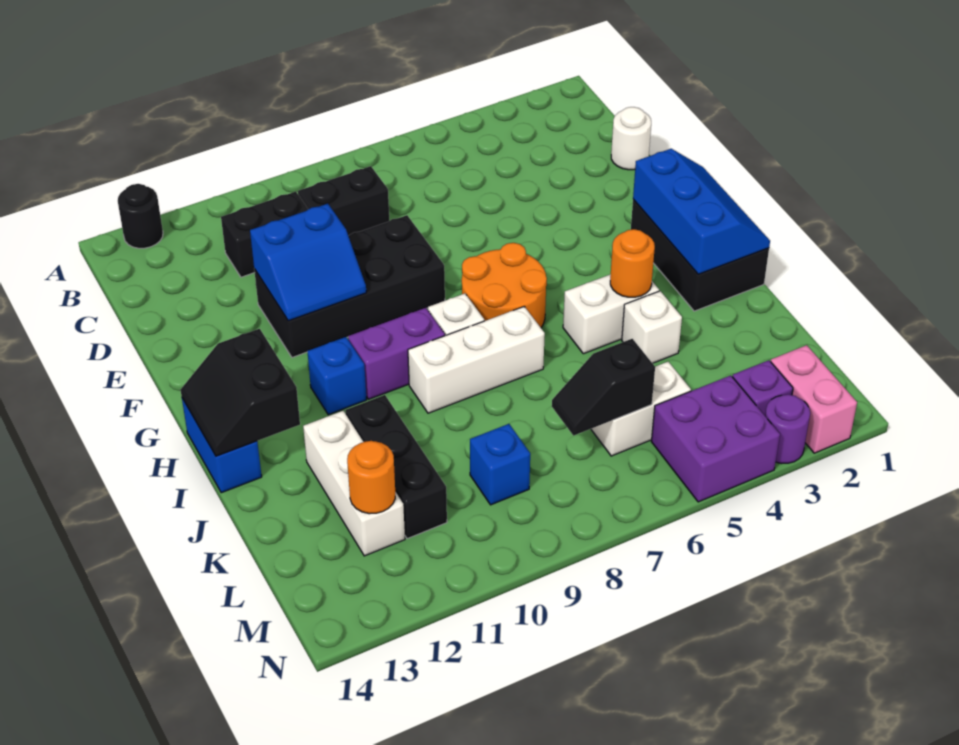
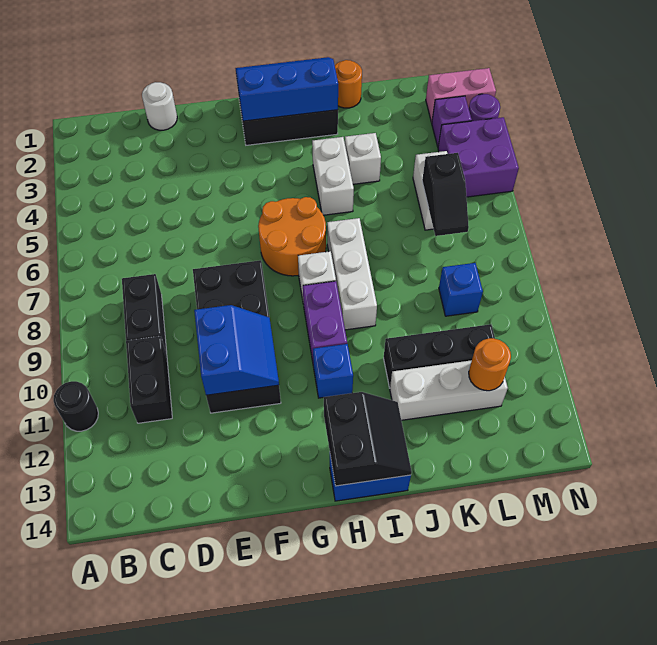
black 1x1 round brick [118,184,163,248] -> black 1x1 round brick moved to [54,381,98,431]
black 2x2 slope [180,329,300,456] -> black 2x2 slope turned to [324,392,412,486]
orange 1x1 round brick [610,229,655,297] -> orange 1x1 round brick moved to [335,60,362,108]

